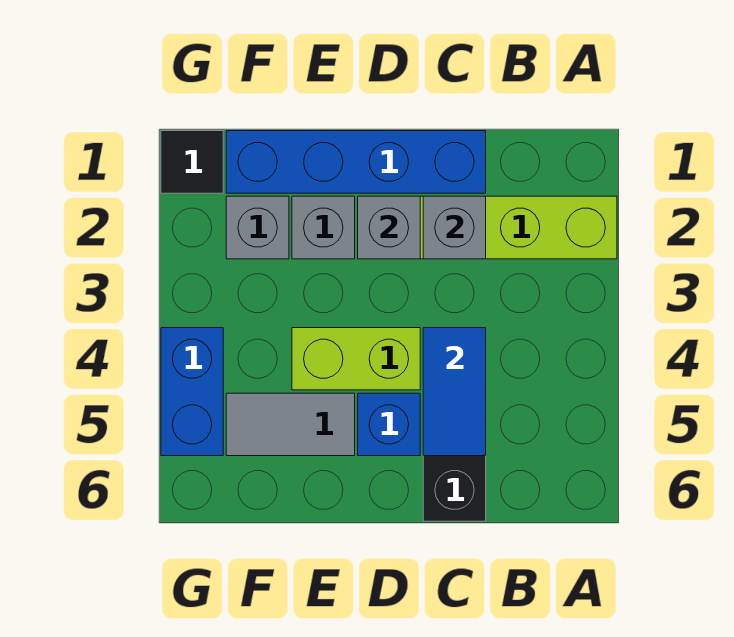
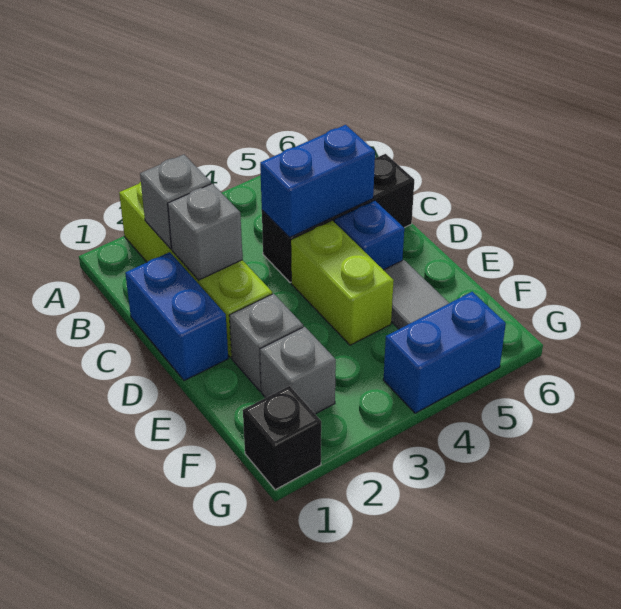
blue 1x4 brick [226,131,486,193] -> blue 1x2 brick [125,252,228,381]
blue 1x2 tile [423,328,486,456] -> blue 1x2 brick [260,125,375,238]
grey 1x1 brick [358,196,420,259] -> grey 1x1 brick moved to [140,155,211,249]
black 1x1 tile [161,131,223,193] -> black 1x1 brick [243,386,321,490]

